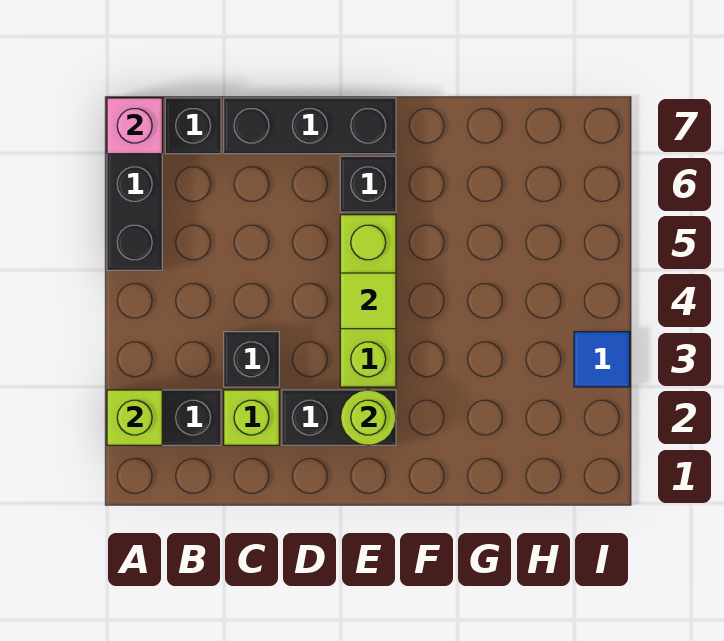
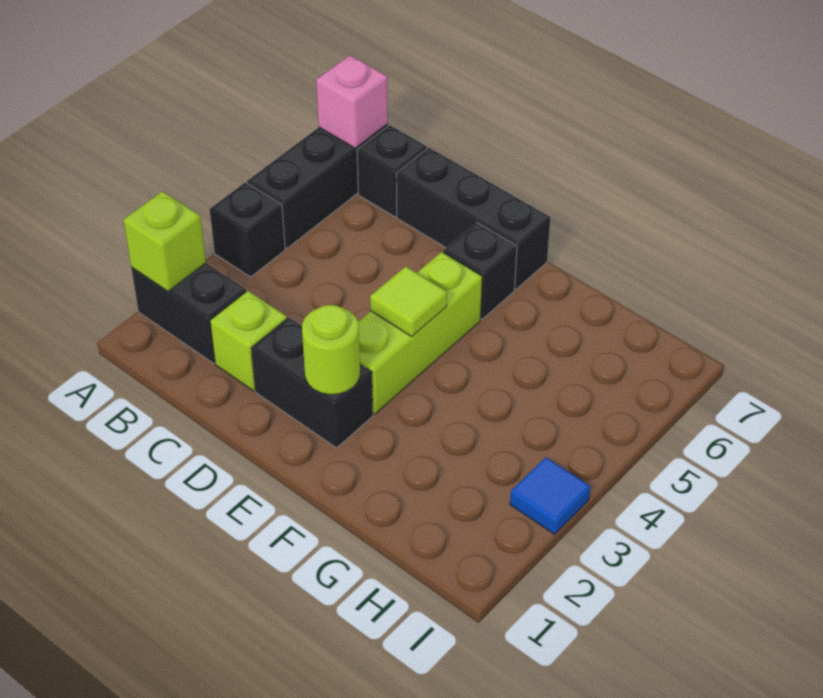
black 1x1 brick [224,332,279,387] -> black 1x1 brick moved to [210,182,285,277]

